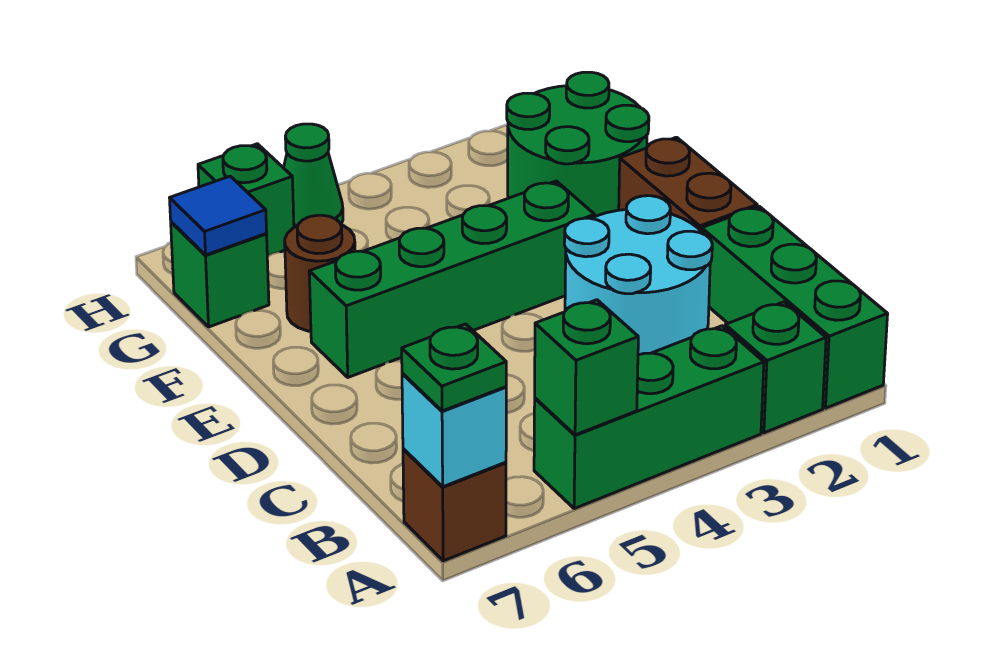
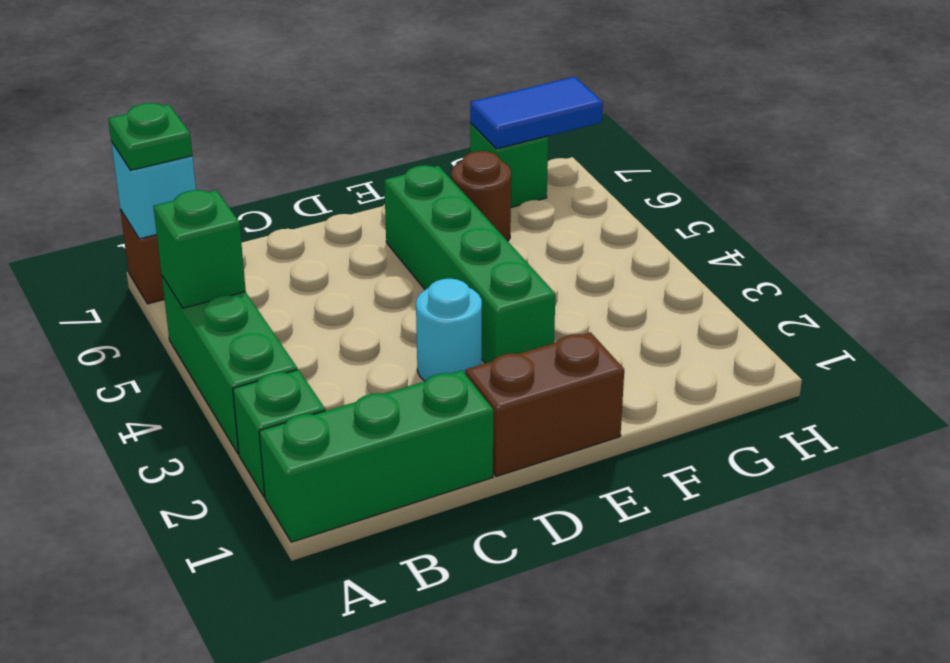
cyan 2x2 round brick [564,196,712,355] -> cyan 1x1 round brick [416,279,482,381]
green 2x2 round brick [507,72,649,217] -> none
blue 1x1 tile [170,176,267,255] -> blue 1x2 tile [470,77,603,149]
green 1x1 cone [284,124,343,227] -> none
green 1x1 brick [198,144,294,256] -> none

